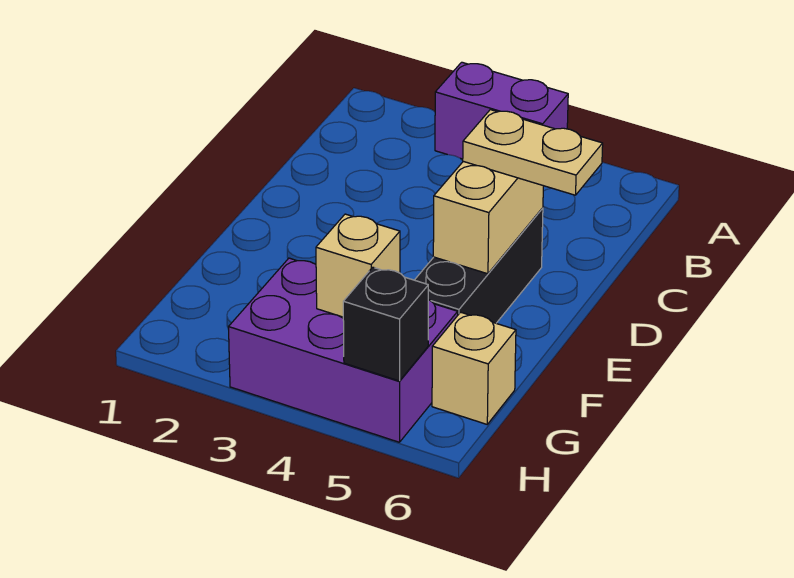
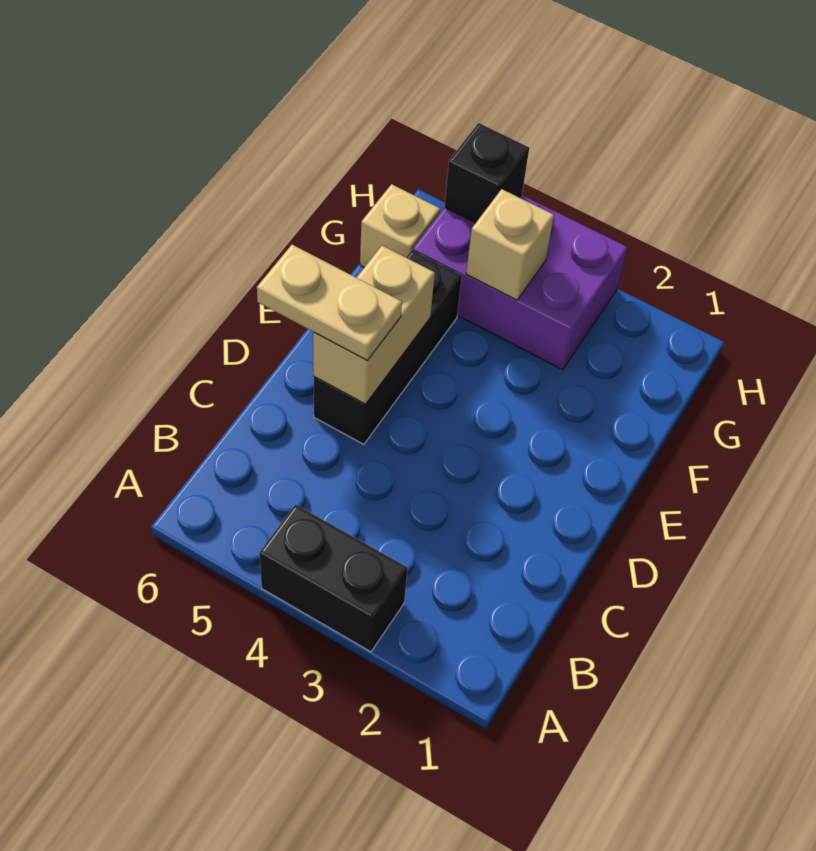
purple 1x2 brick [435,62,568,159] -> black 1x2 brick [259,504,408,652]

